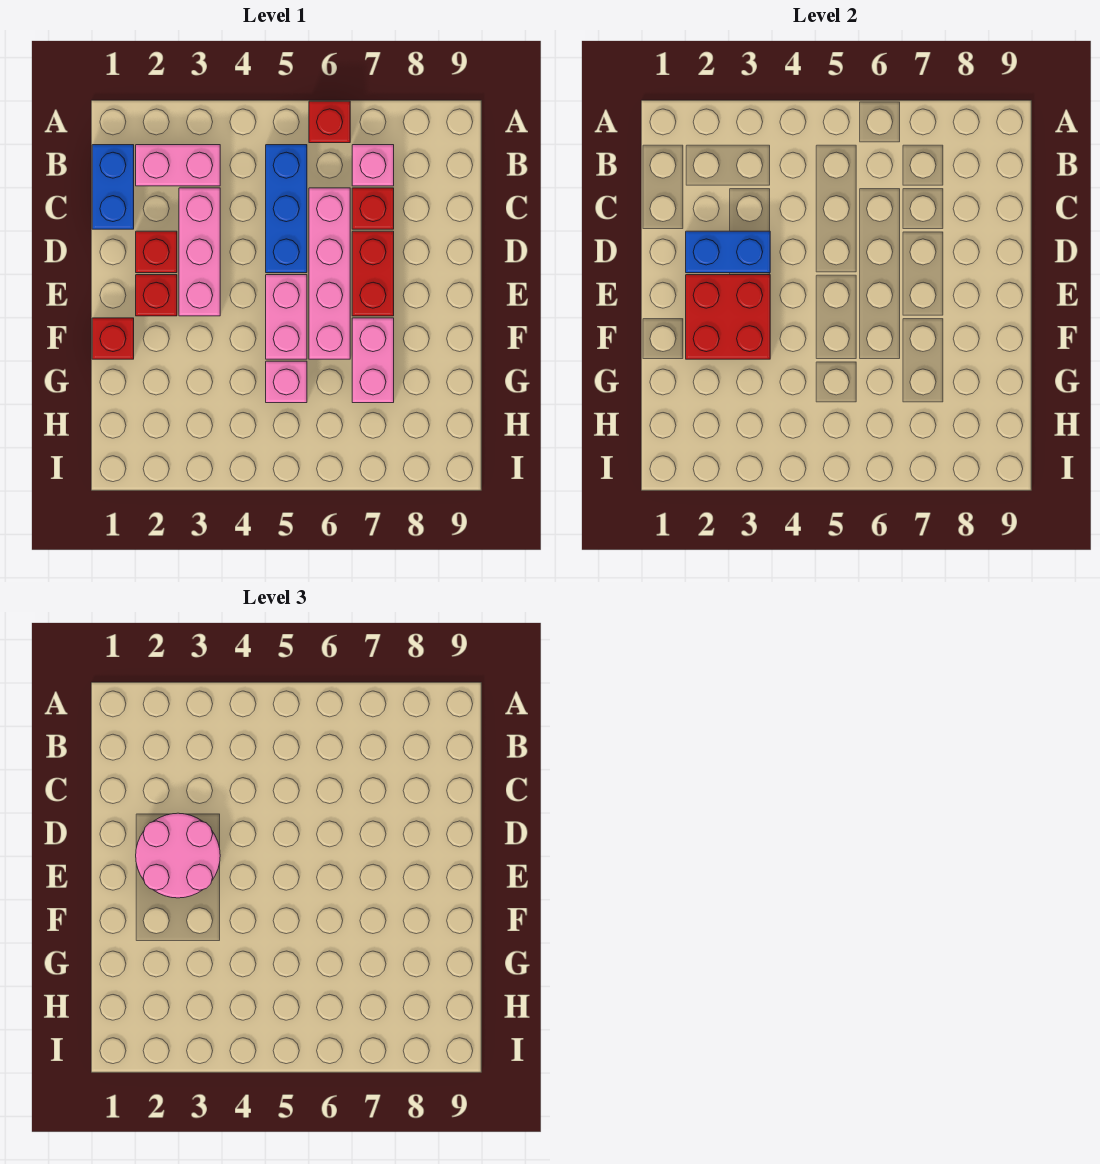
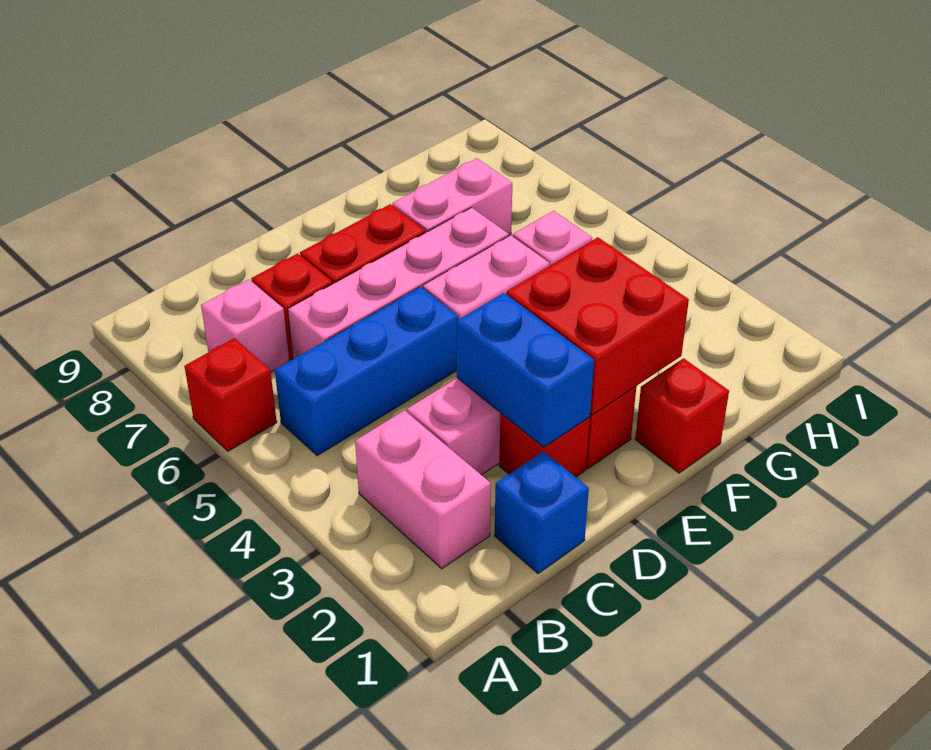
blue 1x2 brick [92,145,134,229] -> blue 1x1 brick [495,451,589,574]
pink 2x2 round brick [136,813,220,898] -> none

